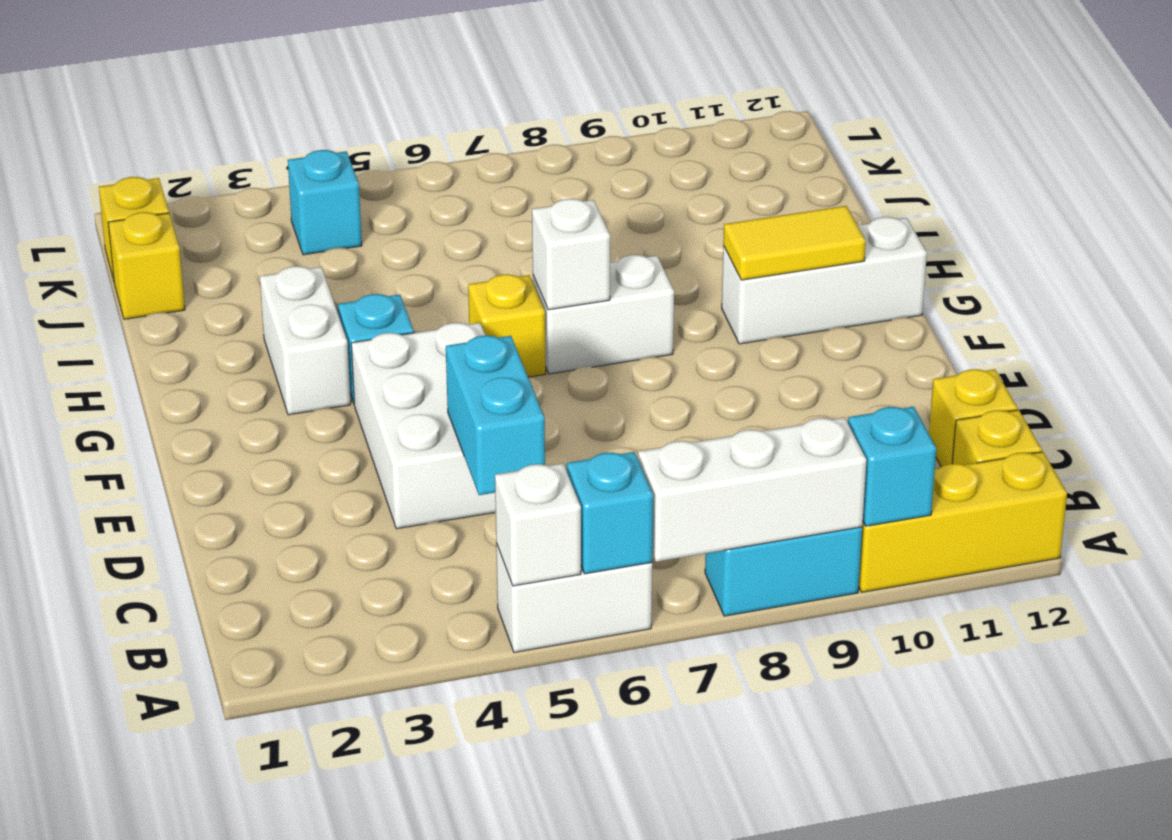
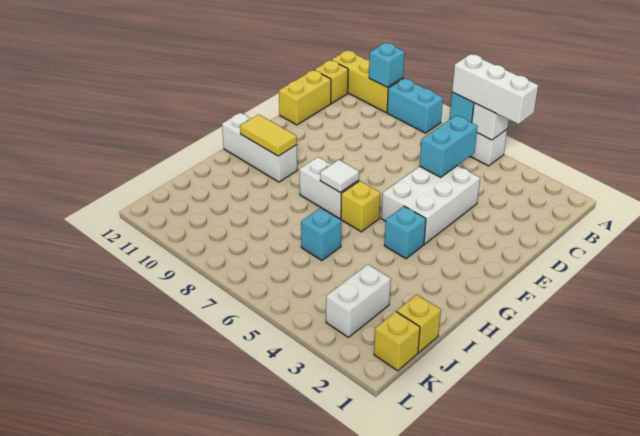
white 1x3 brick [638,418,867,562] -> white 1x3 brick moved to [452,54,538,124]
yellow 1x1 brick [929,369,1018,467] -> yellow 1x2 brick [279,70,331,125]
white 1x2 brick [260,266,351,415] -> white 1x2 brick moved to [326,264,391,337]
white 1x1 brick [532,199,610,310] -> white 1x1 tile [320,160,359,193]
cyan 1x1 brick [288,150,362,255] -> cyan 1x1 brick moved to [301,208,341,261]

